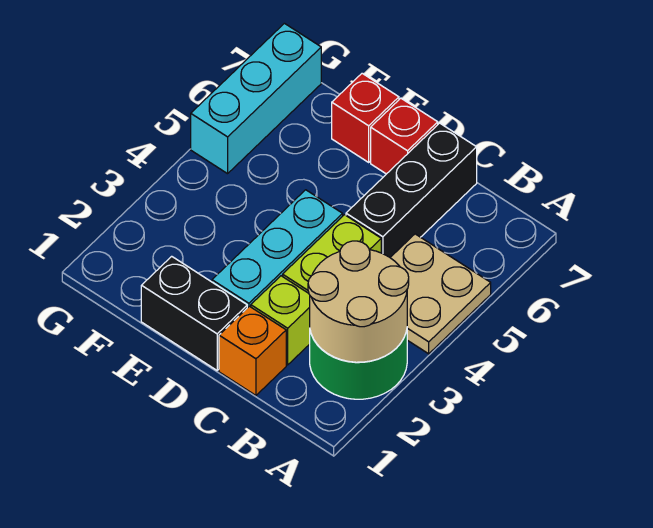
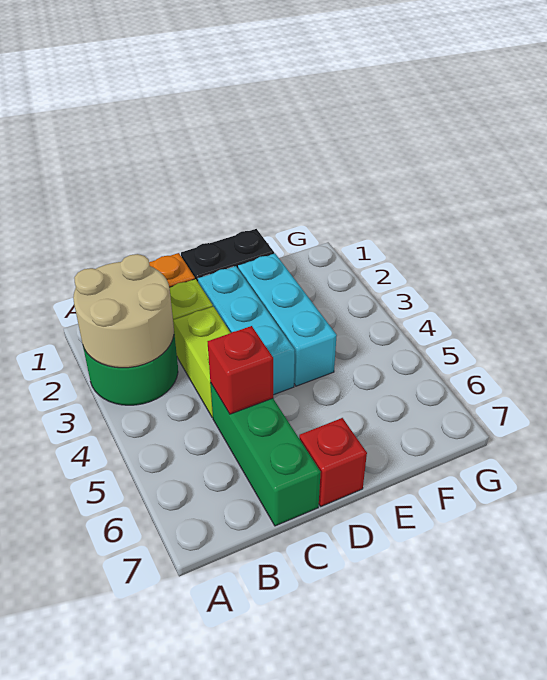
tan 2x2 plate [390,234,491,354] -> none
black 1x3 brick [346,123,477,257] -> green 1x3 brick [210,383,321,526]
red 1x1 brick [332,73,399,162] -> red 1x1 brick moved to [208,326,273,414]
cyan 1x3 brick [191,23,321,174] -> cyan 1x3 brick moved to [238,253,337,386]

